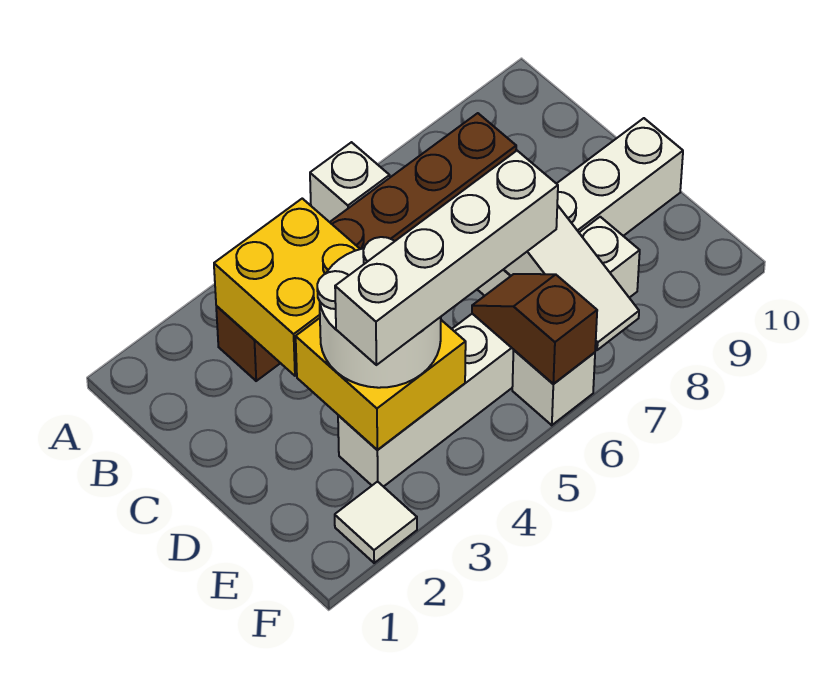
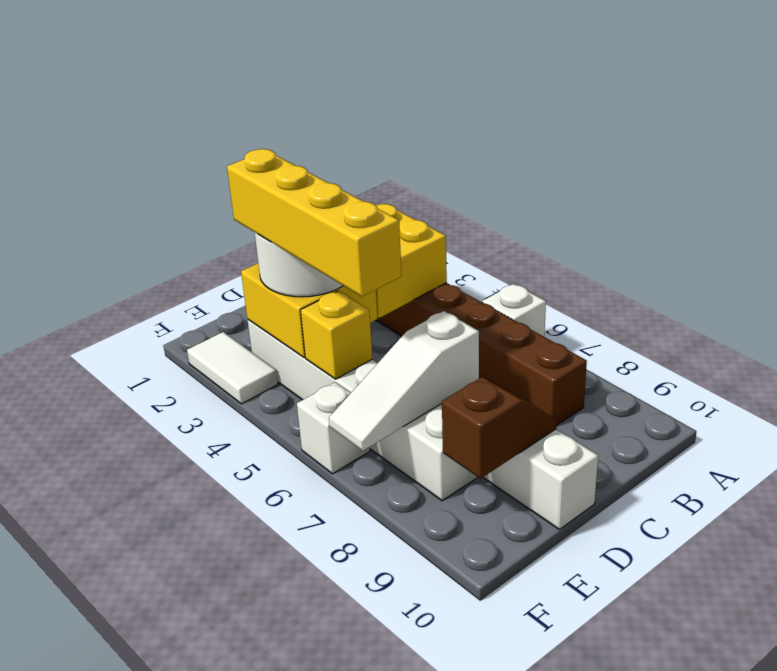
white 1x4 brick [335,151,558,365] -> yellow 1x4 brick [227,149,401,297]
none -> yellow 1x1 brick [301,291,372,379]
brown 1x2 slope [472,274,597,384] -> brown 1x2 slope moved to [442,377,557,479]
white 1x1 tile [335,481,417,563] -> white 1x2 tile [187,332,278,404]

